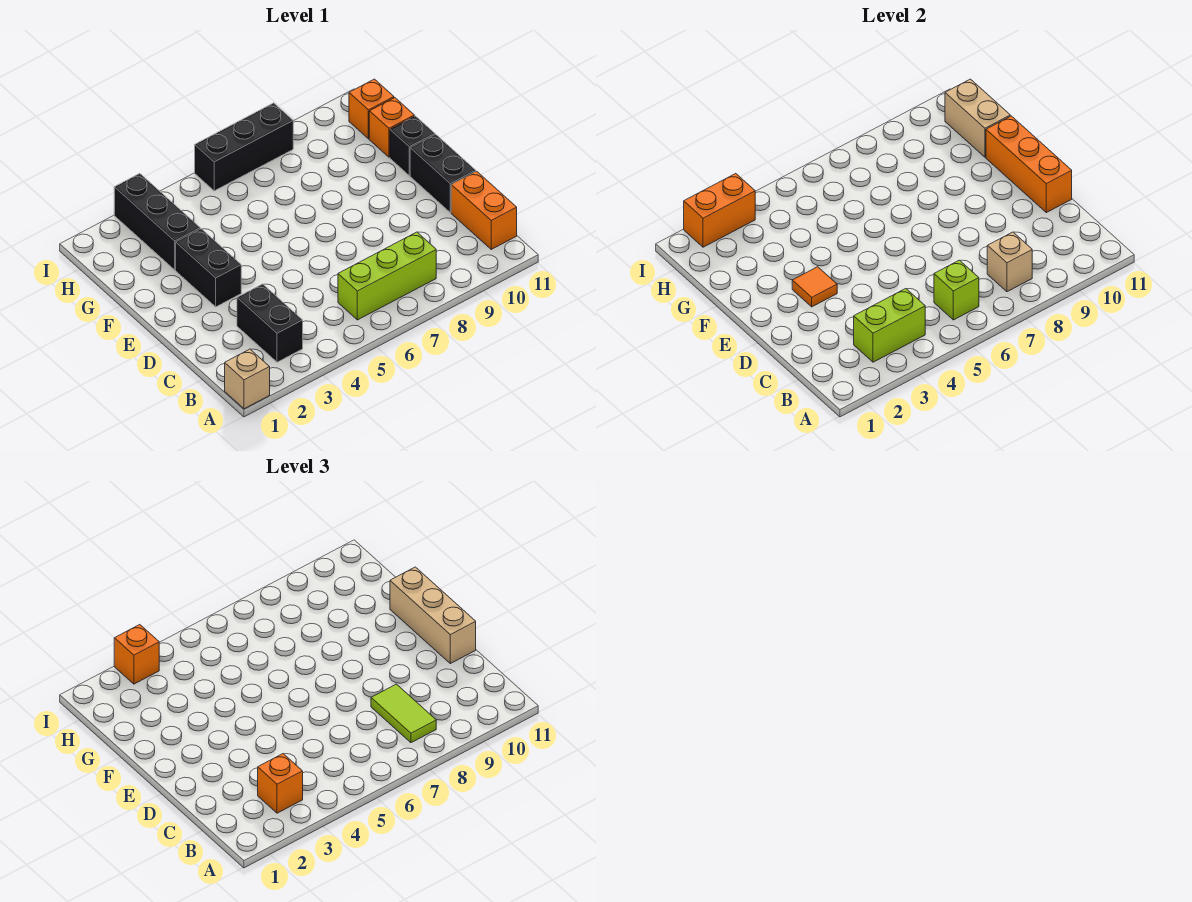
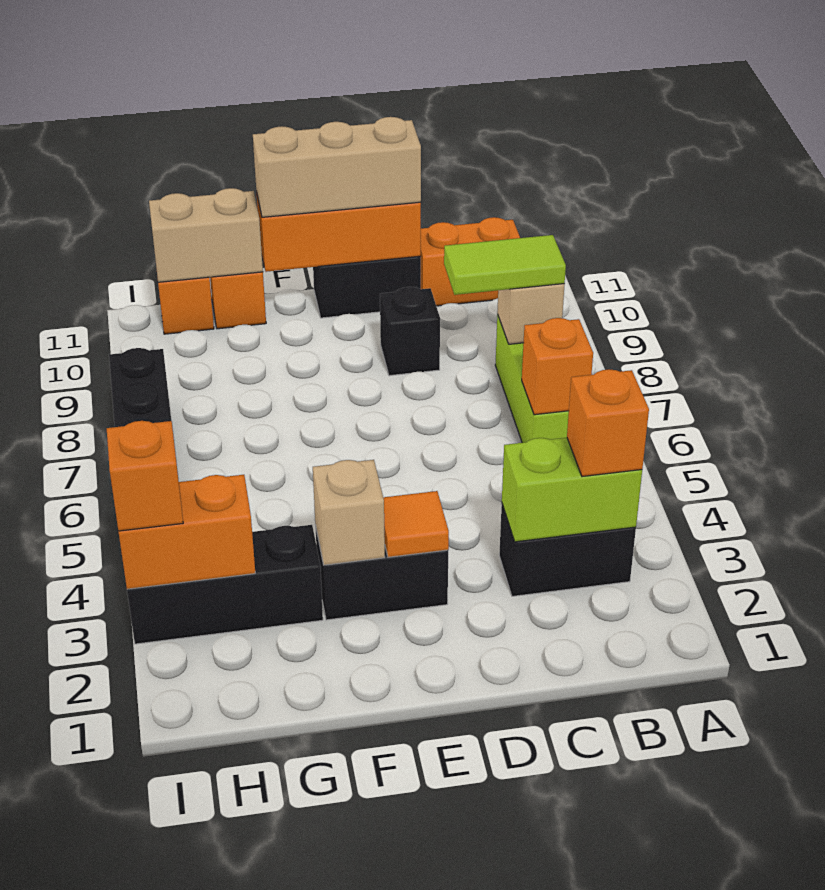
tan 1x1 brick [225,349,270,409] -> tan 1x1 brick moved to [313,460,385,565]
lime 1x2 brick [854,289,925,362] -> lime 1x2 brick turned to [502,438,642,542]
lime 1x1 brick [934,260,979,320] -> orange 1x1 brick [522,318,593,415]
black 1x1 brick [390,116,435,176] -> black 1x1 brick moved to [380,287,440,376]
orange 1x2 brick [684,174,755,247] -> orange 1x2 brick turned to [118,475,255,589]

